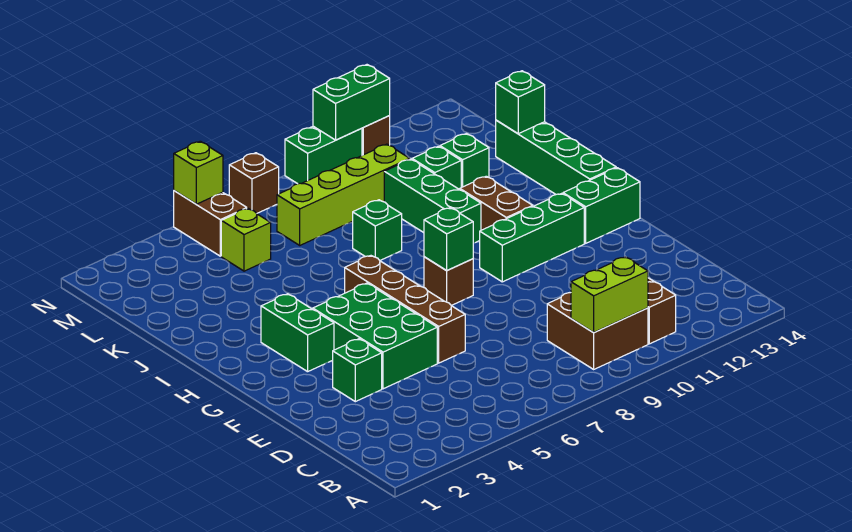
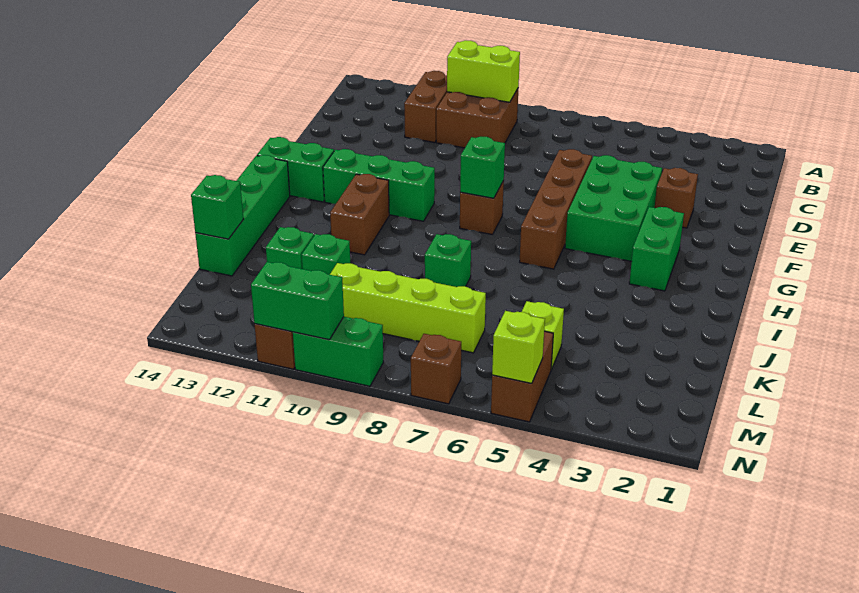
green 1x1 brick [333,339,382,402] -> brown 1x1 brick [655,168,698,228]
green 1x3 brick [384,159,481,243] -> none

